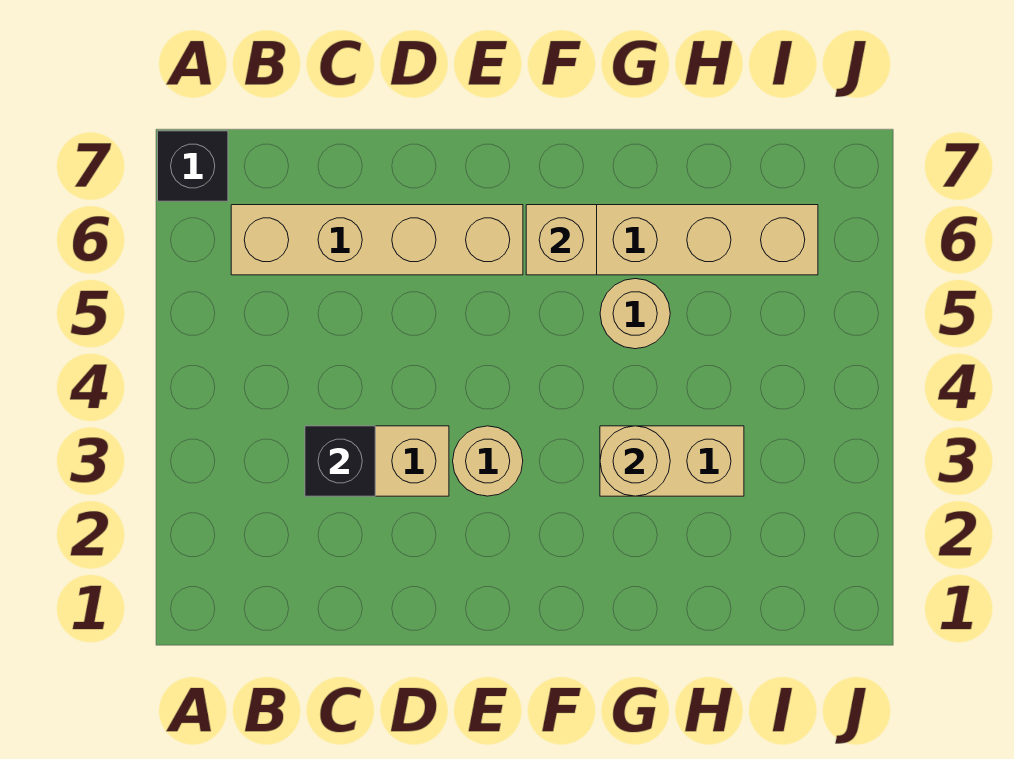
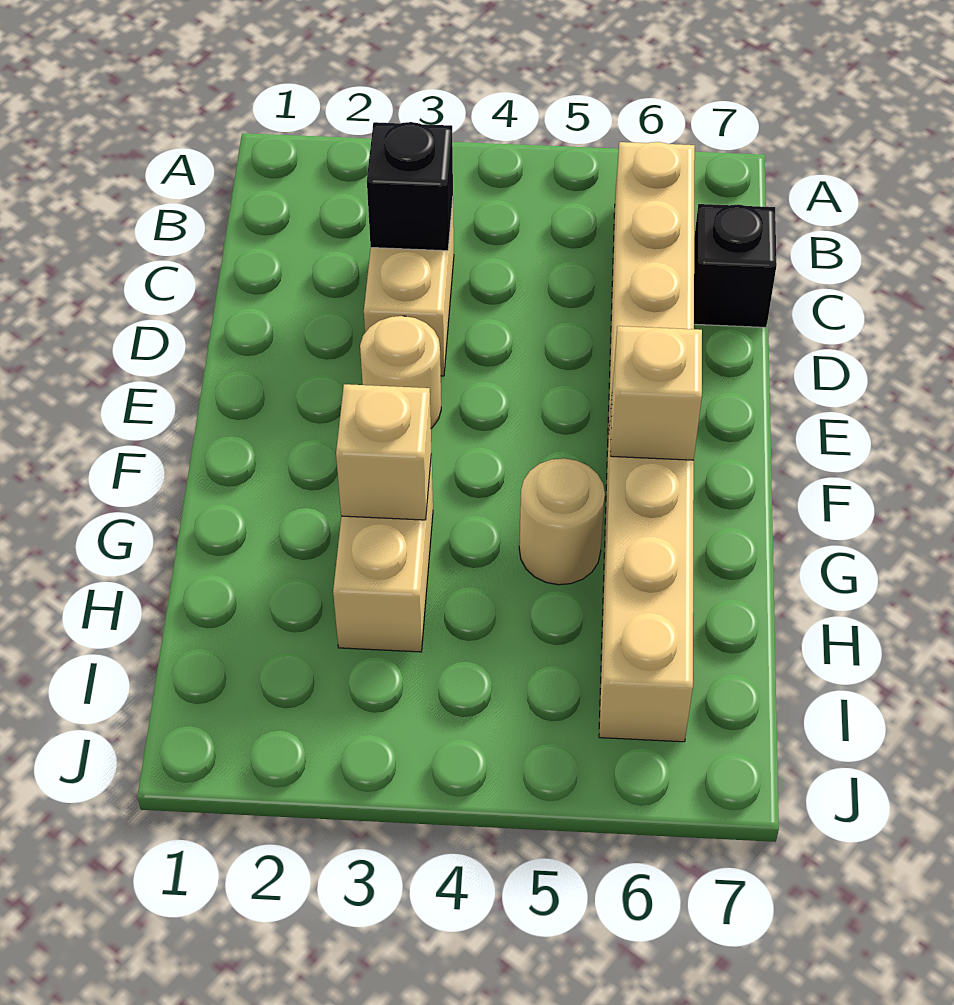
black 1x1 brick [158,131,228,201] -> black 1x1 brick moved to [694,204,777,327]
tan 1x1 round brick [600,426,670,496] -> tan 1x1 brick [336,384,431,520]

